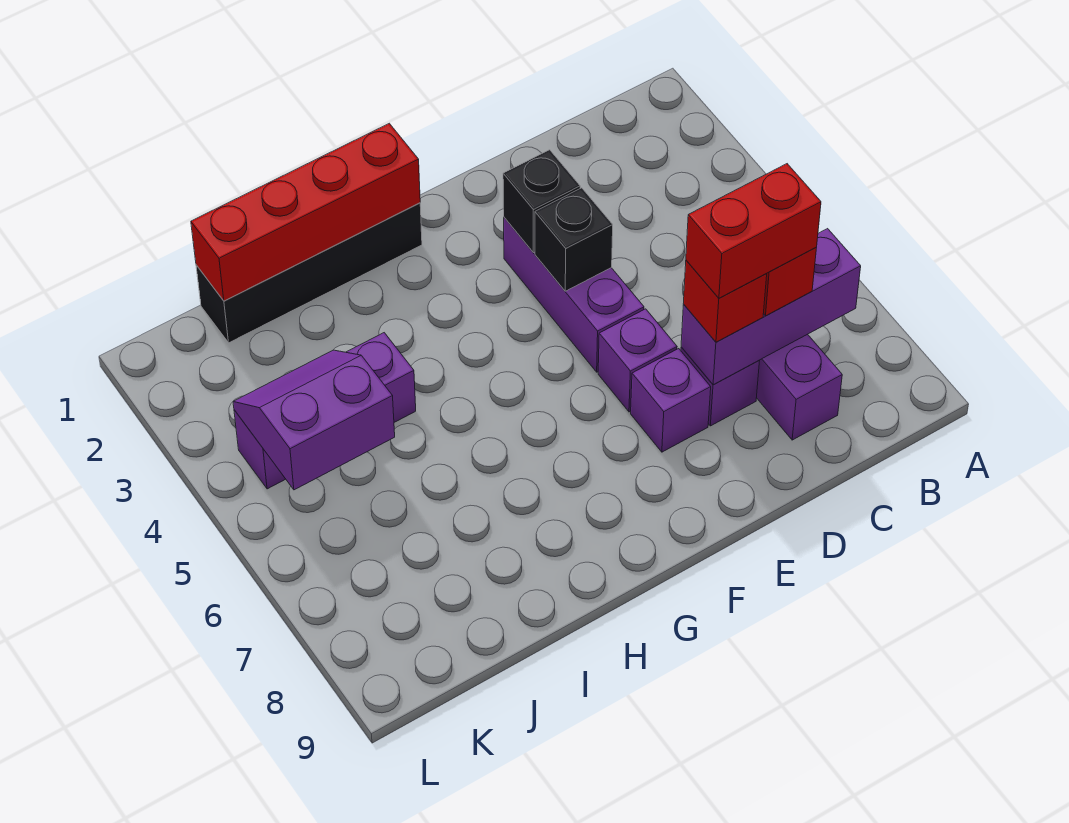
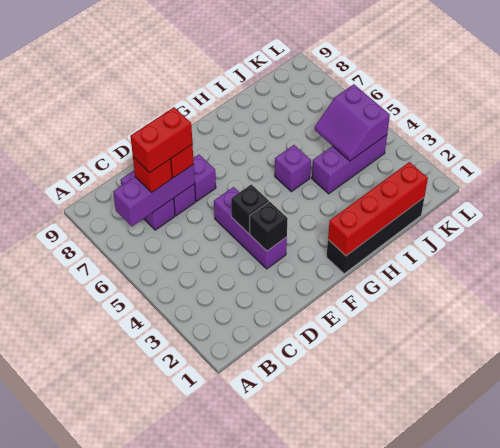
purple 1x1 brick [598,309,677,412] -> purple 1x1 brick moved to [275,145,311,192]
purple 2x2 slope [233,350,395,490] -> purple 2x2 slope turned to [315,84,390,161]

